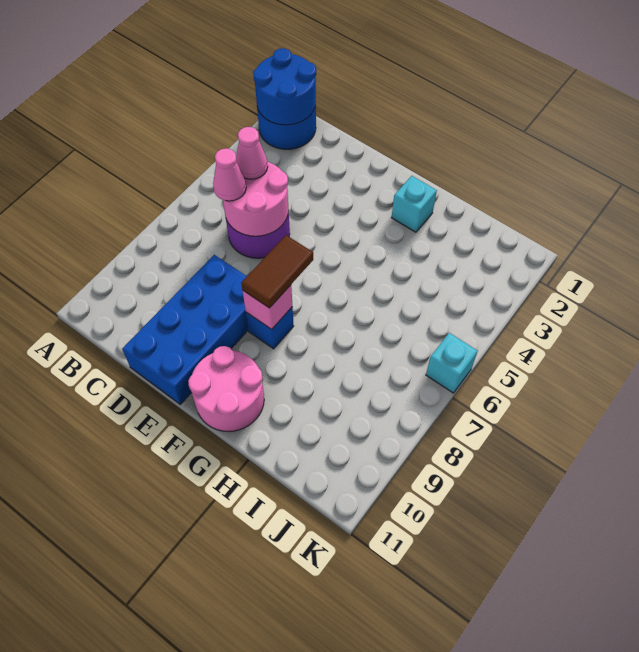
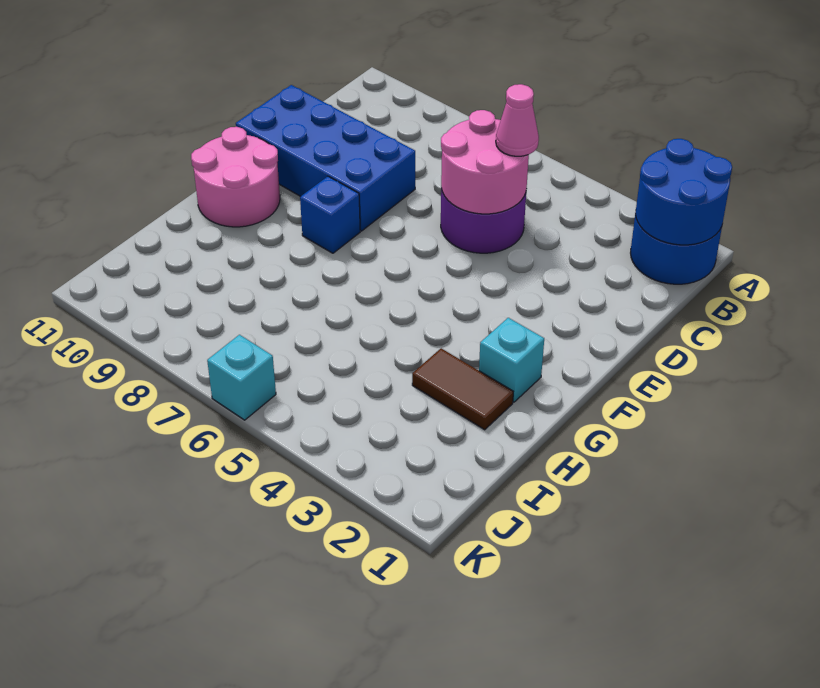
pink 1x1 cone [213,148,246,201] -> none
brown 1x2 tile [241,235,313,308] -> brown 1x2 tile moved to [412,348,513,430]
pink 1x1 brick [243,285,292,329] -> none

